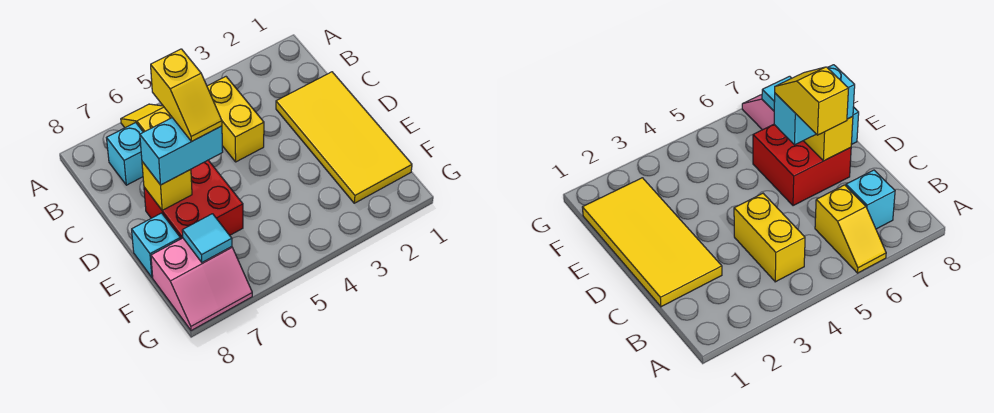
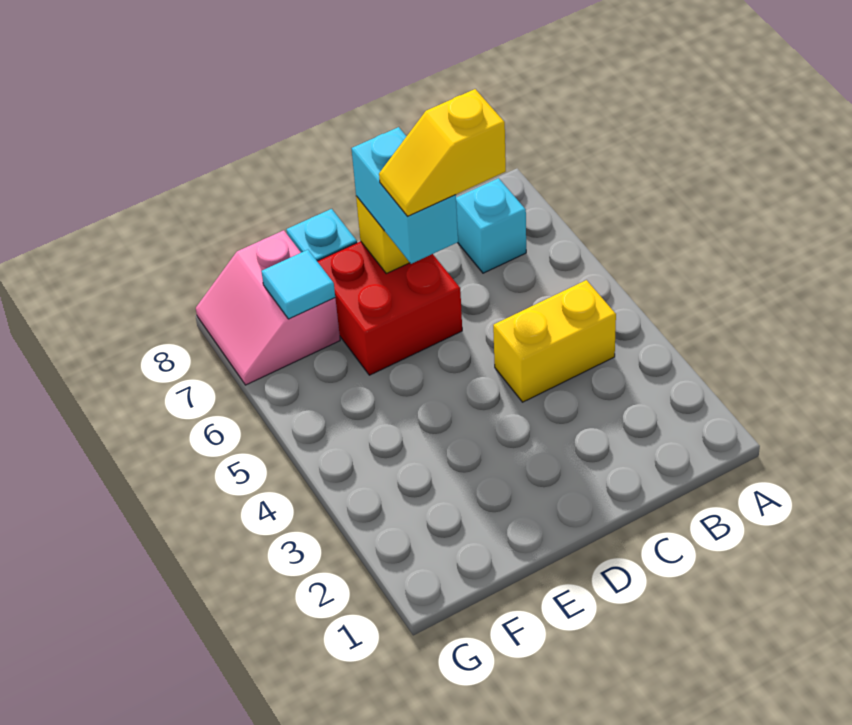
yellow 1x2 slope [121,104,172,132] -> none
yellow 2x4 tile [276,72,412,203] -> none

